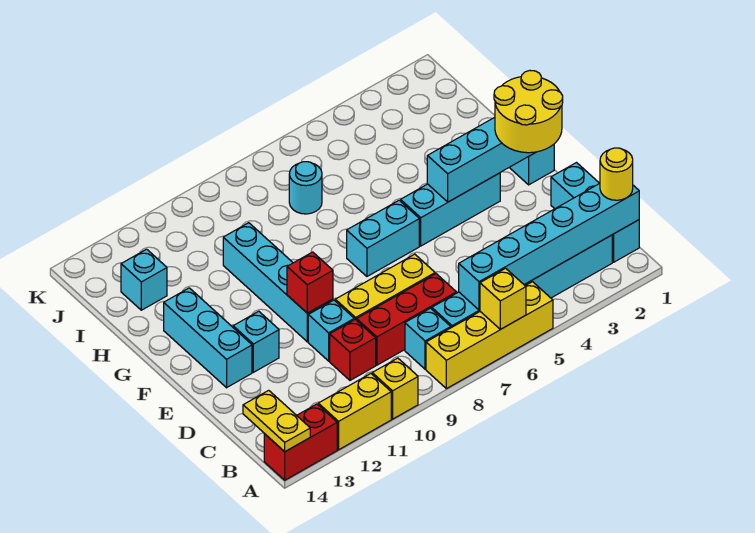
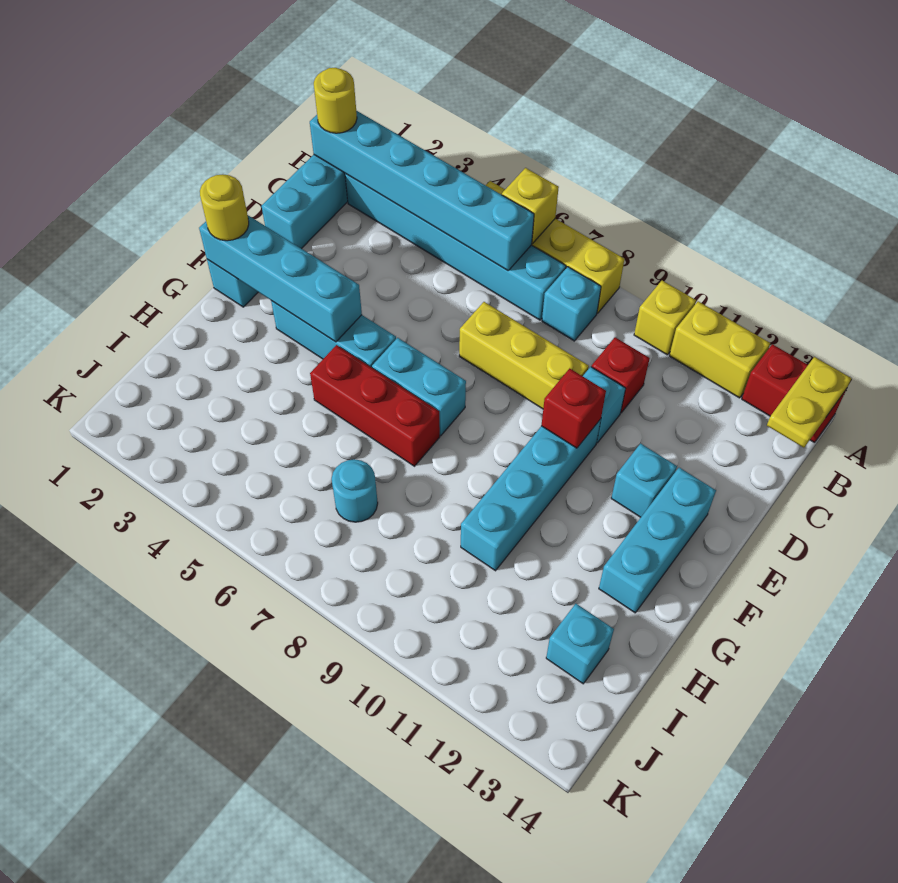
red 1x3 brick [357,274,456,365] -> red 1x3 brick moved to [310,345,440,466]
yellow 2x2 round brick [494,71,563,153] -> yellow 1x1 round brick [200,175,249,241]

